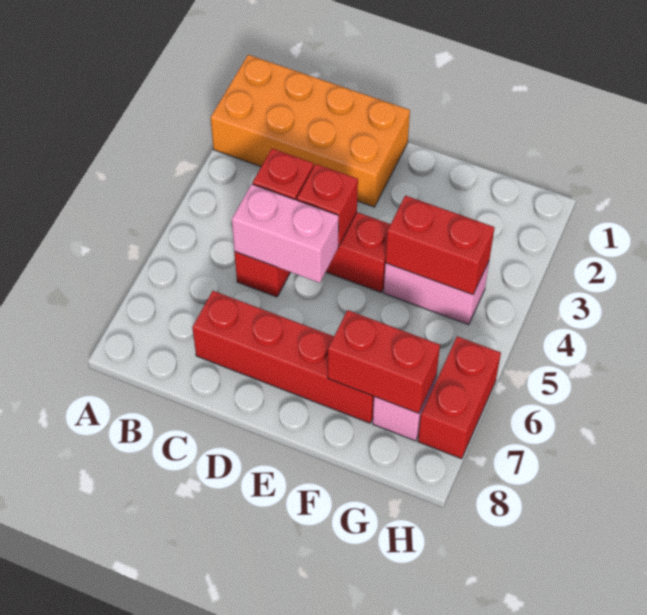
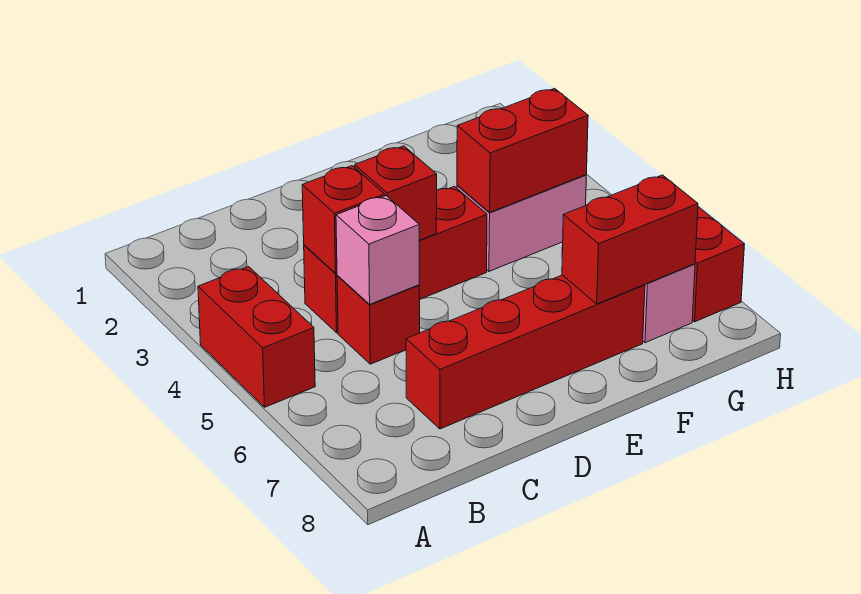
orange 2x4 brick [211,55,410,207] -> none
none -> red 1x2 brick [198,267,315,407]
pink 1x2 brick [232,184,339,283] -> pink 1x1 brick [336,196,419,304]

